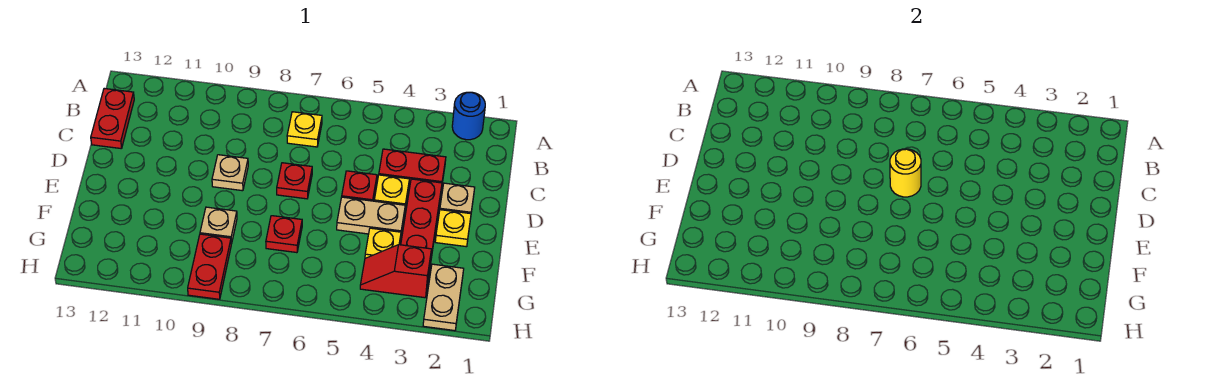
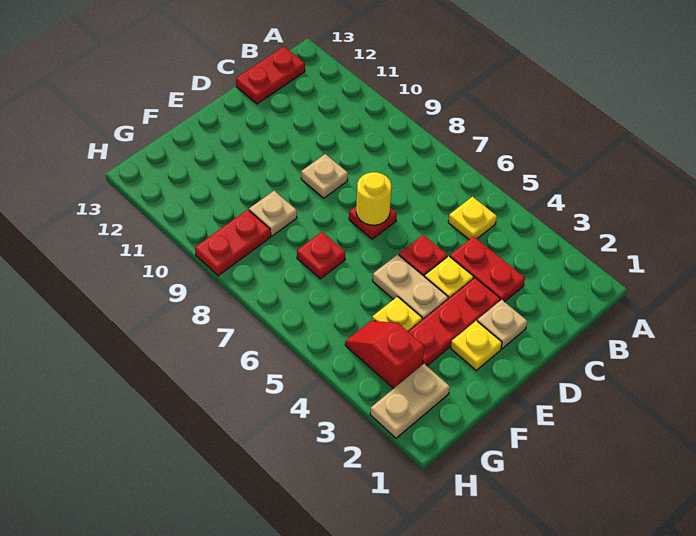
blue 1x1 round brick [452,92,485,140] -> none
yellow 1x1 plate [287,112,322,147] -> yellow 1x1 plate moved to [448,197,497,239]

